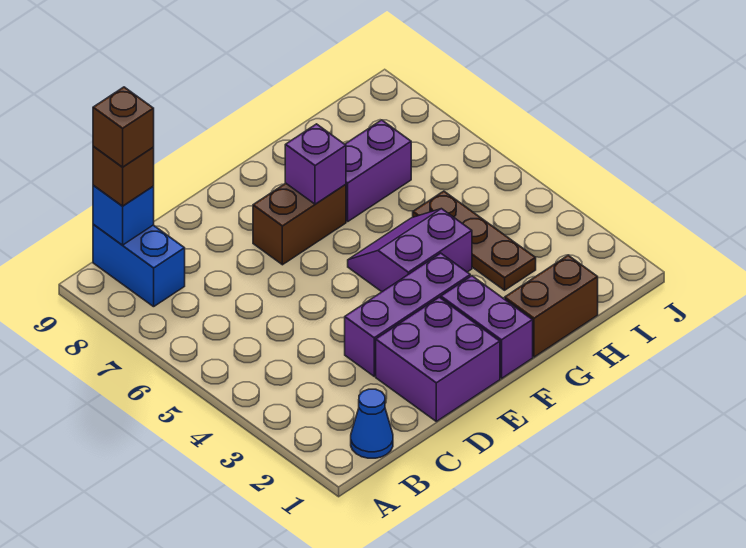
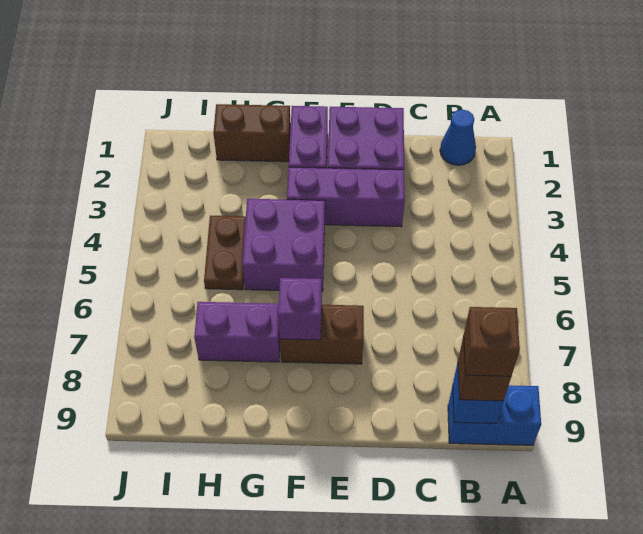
blue 1x2 brick [93,224,185,307] -> blue 1x2 brick turned to [448,385,541,445]
purple 2x2 slope [348,209,472,292] -> purple 2x2 brick [242,199,325,291]
brown 1x3 plate [413,191,536,290] -> brown 1x2 plate [204,216,246,290]

